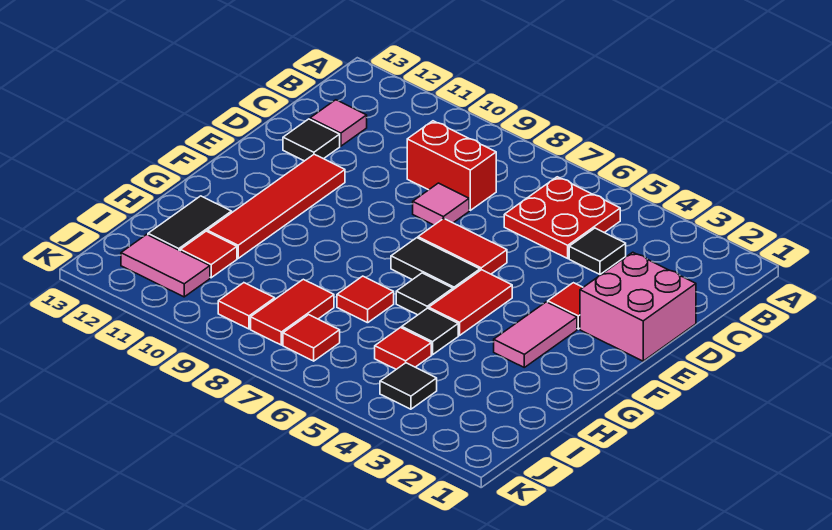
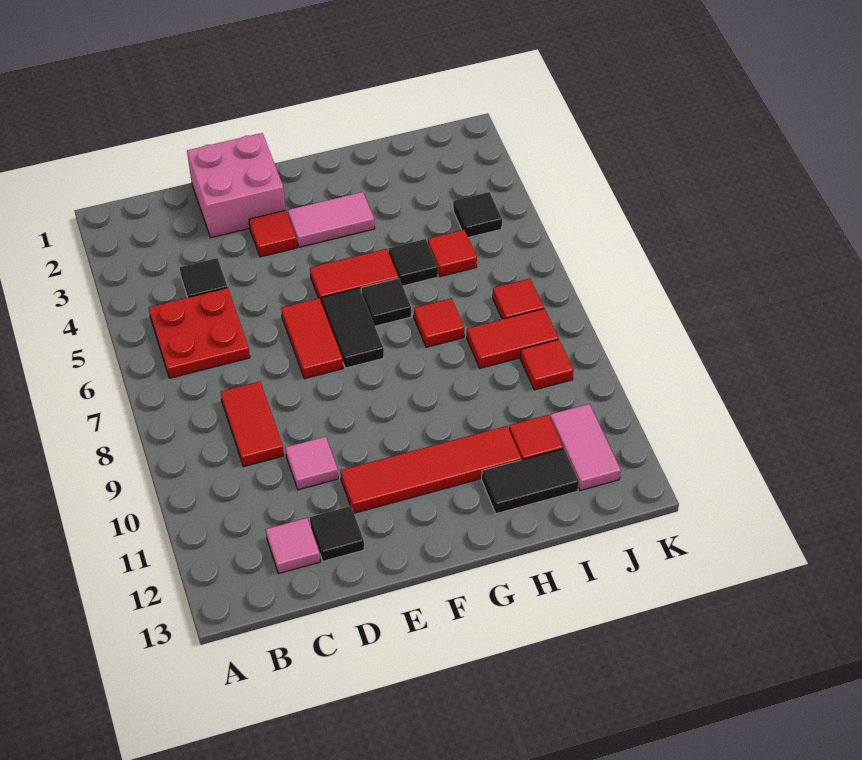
red 1x2 brick [407,121,496,210] -> red 1x2 tile [221,381,284,467]
pink 1x1 tile [413,183,469,225] -> pink 1x1 tile moved to [285,437,338,490]

